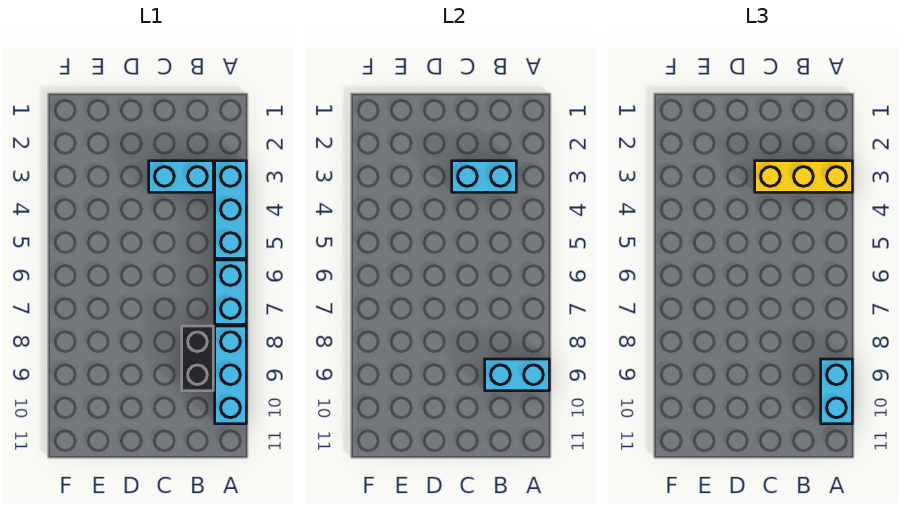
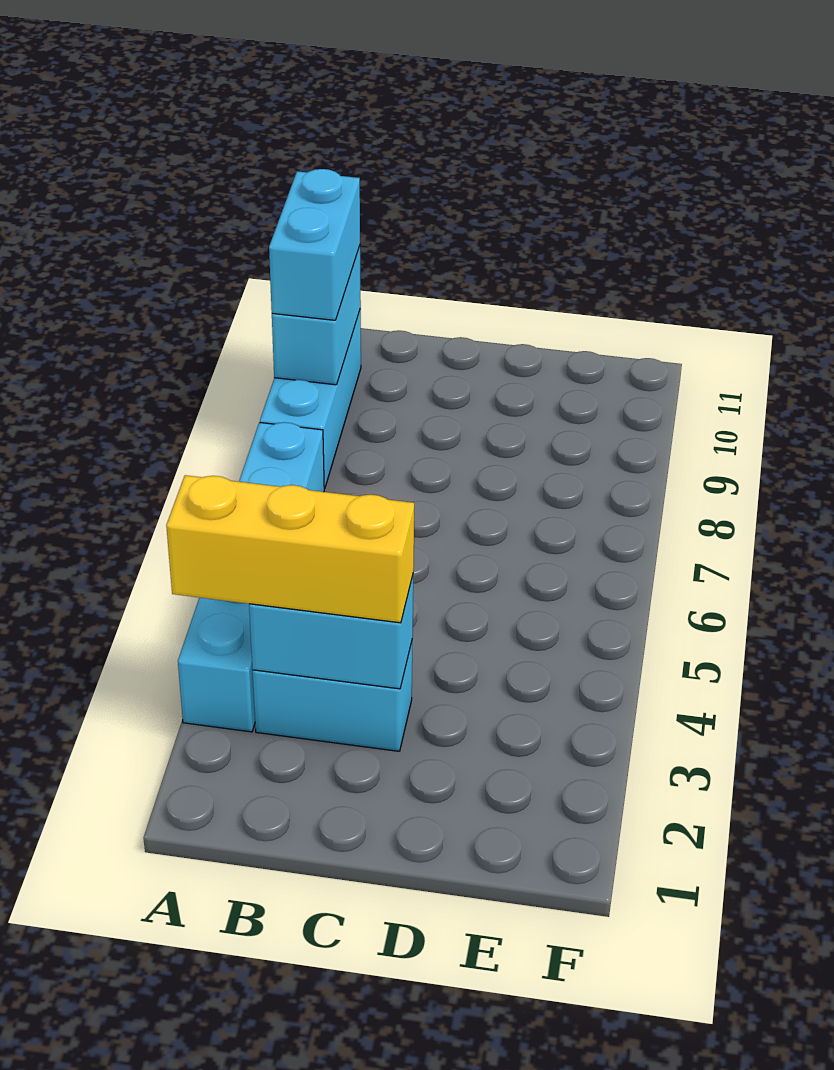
cyan 1x2 brick [485,359,549,391] -> cyan 1x2 brick turned to [272,246,361,385]
black 1x2 brick [182,326,213,391] -> none

